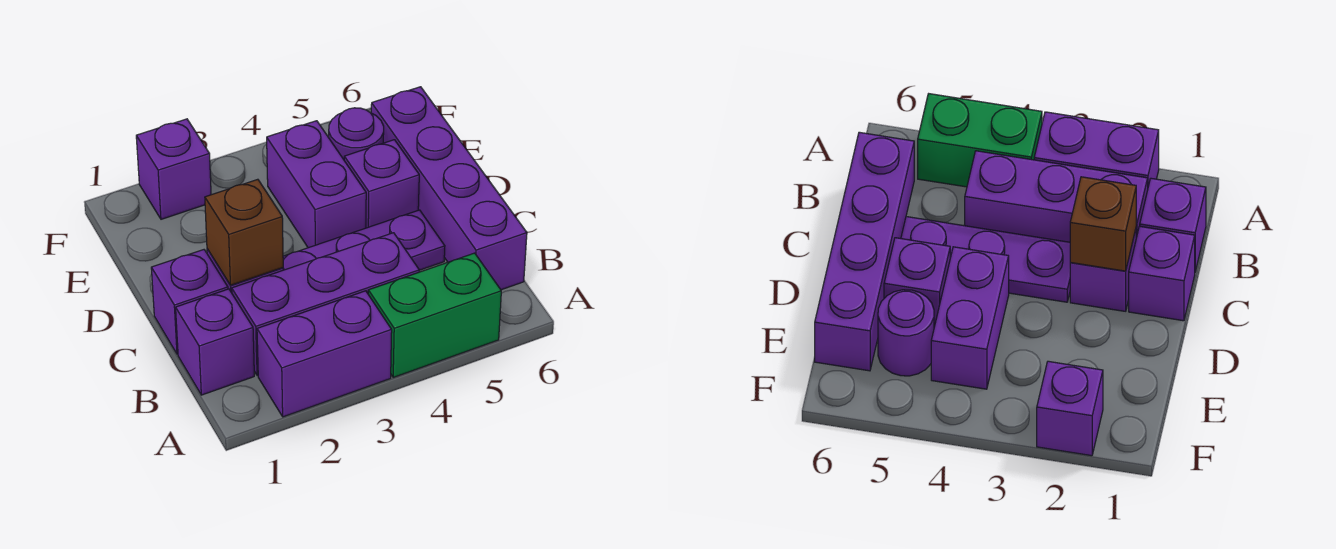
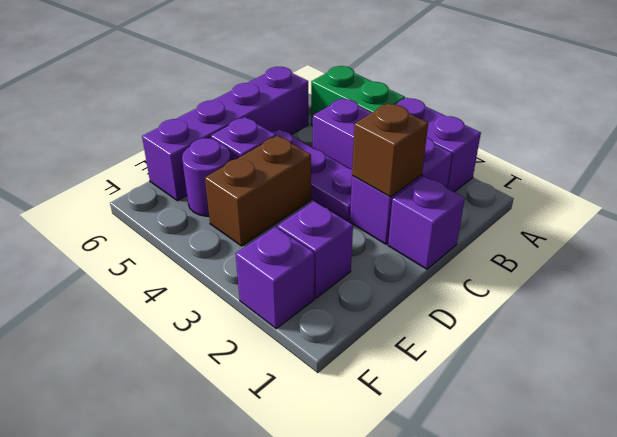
purple 1x1 brick [176,289,254,395] -> purple 1x1 brick moved to [278,201,353,298]
purple 1x2 brick [267,121,366,248] -> brown 1x2 brick [205,136,311,246]

